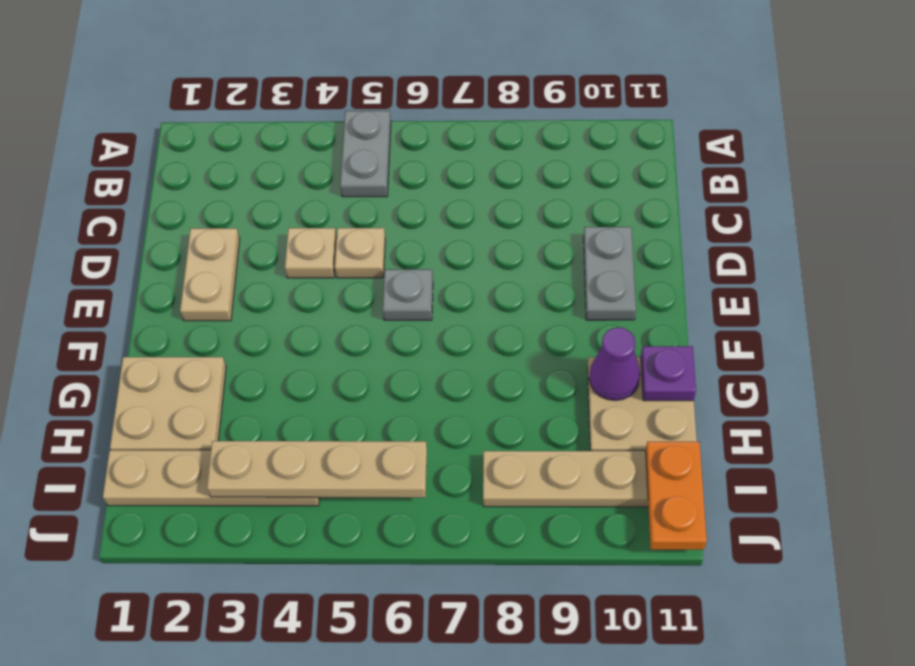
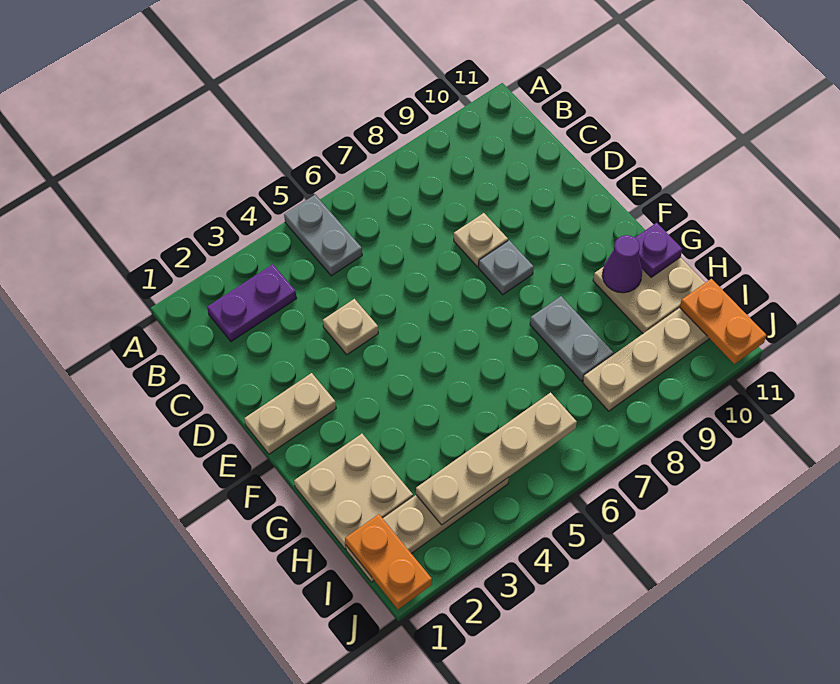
none -> purple 1x2 plate [207,264,297,342]
tan 1x2 plate [180,228,240,321] -> tan 1x2 plate turned to [244,373,336,454]
tan 1x1 plate [335,228,385,278] -> tan 1x1 plate moved to [454,213,508,267]
grey 1x2 plate [584,227,636,320] -> grey 1x2 plate moved to [530,296,613,381]
grey 1x1 plate [383,269,433,320] -> grey 1x1 plate moved to [479,240,534,295]
none -> orange 1x2 plate [345,514,432,609]

